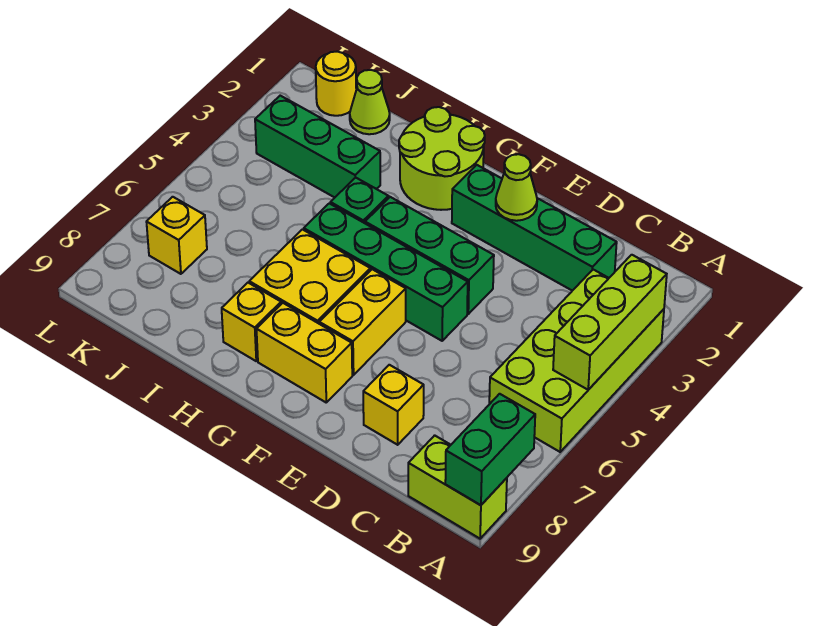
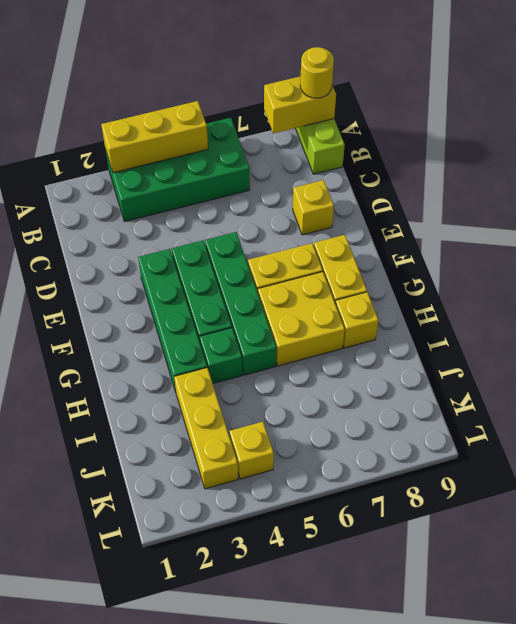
lime 2x4 brick [489,270,664,452] -> green 2x4 brick [106,118,250,221]
lime 1x3 brick [553,255,667,390] -> yellow 1x3 brick [101,101,208,173]
green 1x2 brick [445,394,535,505] -> yellow 1x2 brick [264,76,336,133]
green 1x4 brick [452,165,617,291] -> green 1x4 brick moved to [138,249,207,392]
lime 1x1 cone [496,154,537,221] -> none
lime 2x2 round brick [399,107,485,210] -> none
green 1x3 brick [255,96,380,197] -> yellow 1x3 brick [174,368,238,489]
lime 1x1 cone [350,70,390,134] -> none
yellow 1x1 round brick [316,52,356,116] -> yellow 1x1 round brick moved to [300,47,334,98]
yellow 1x1 brick [147,197,207,274] -> yellow 1x1 brick moved to [230,422,274,479]

